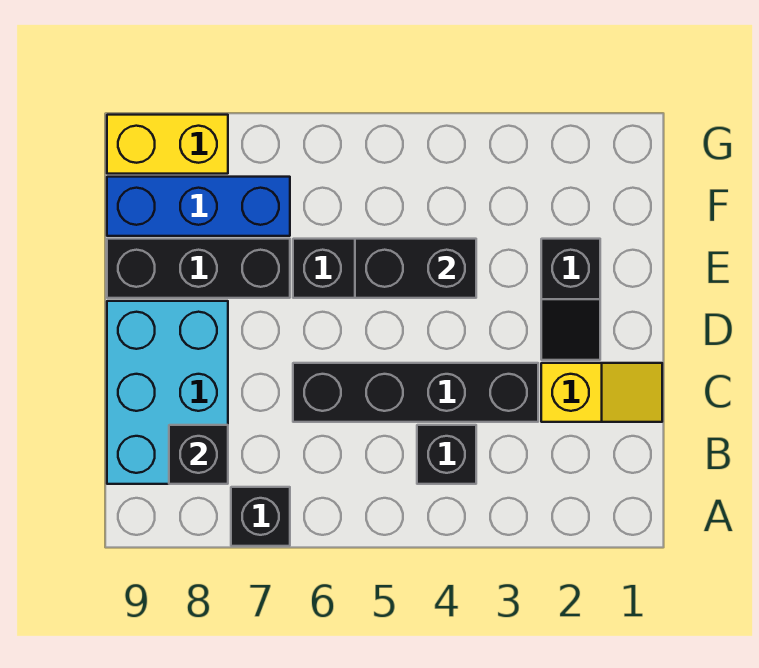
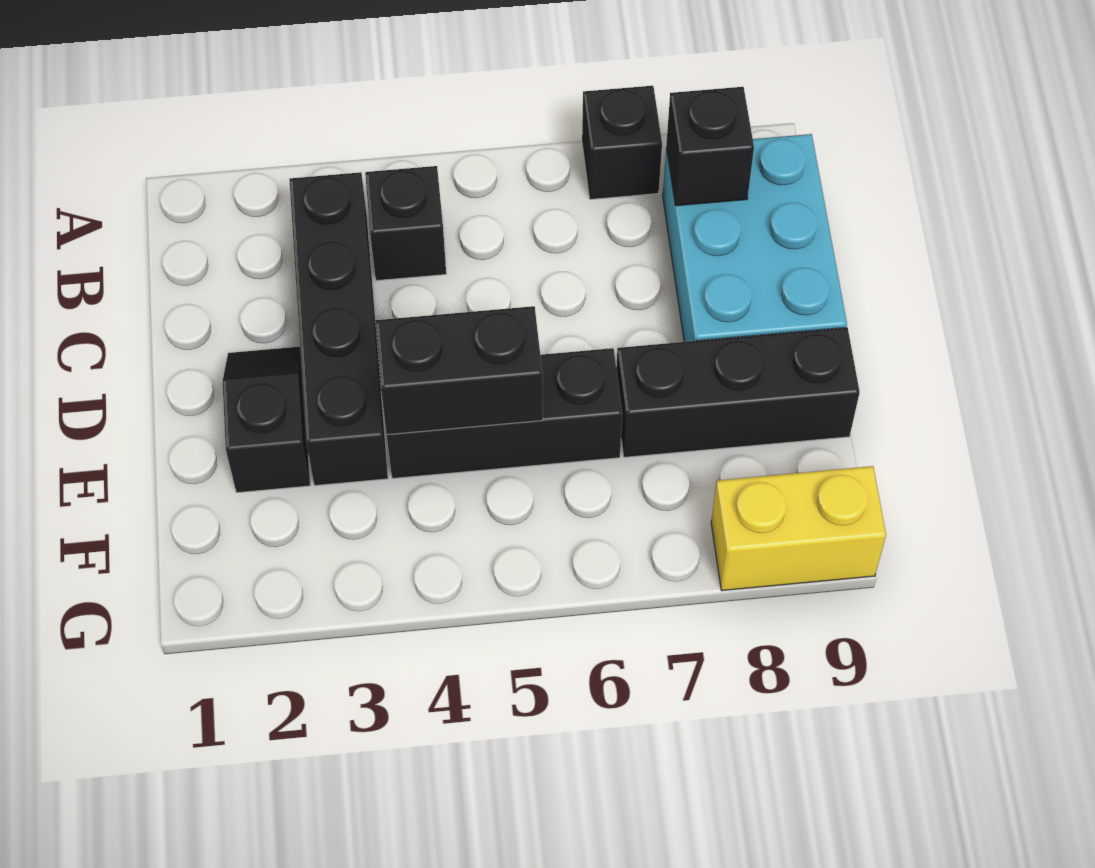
yellow 1x2 slope [541,363,662,422] -> none
black 1x4 brick [293,363,538,422] -> black 1x4 brick turned to [289,172,388,486]
blue 1x3 brick [107,177,290,236] -> none

